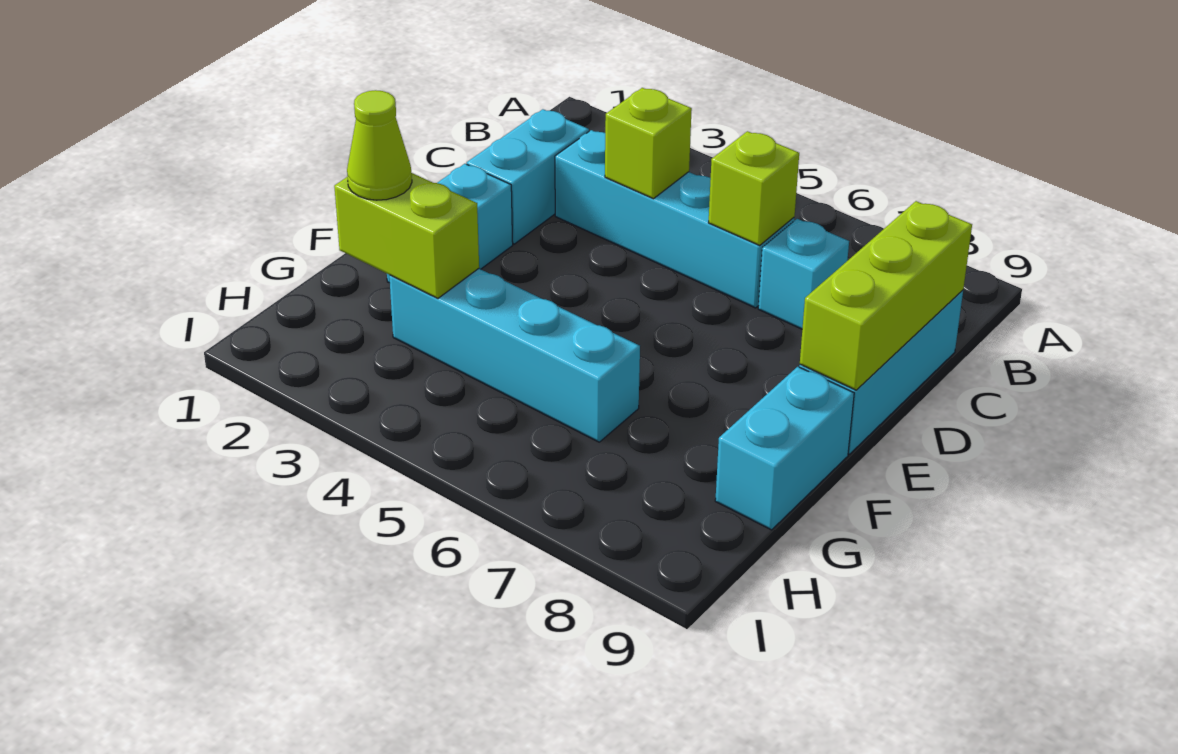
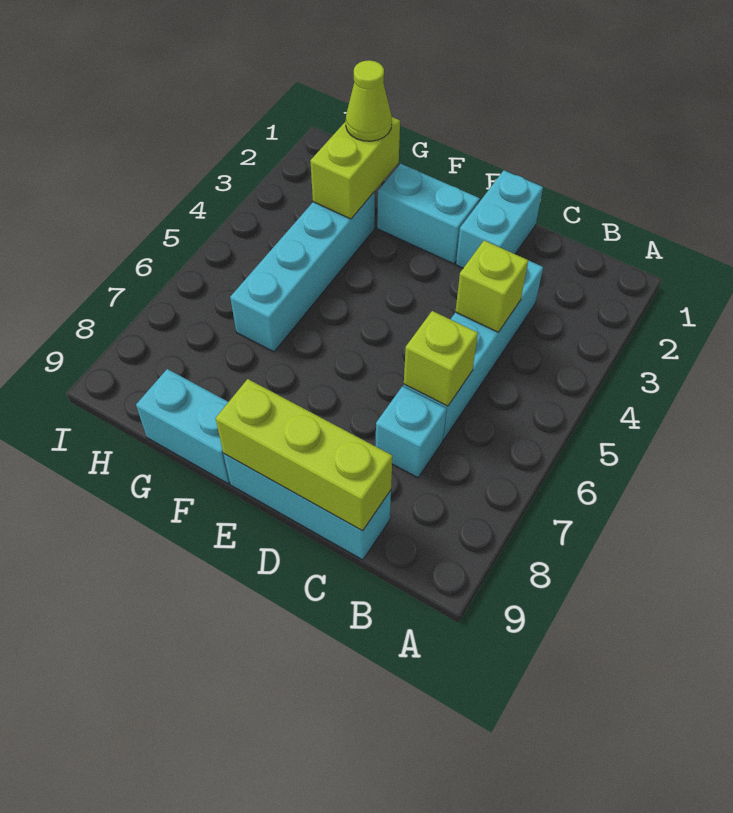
cyan 1x2 brick [467,109,589,244] -> cyan 1x2 brick turned to [456,170,543,268]

